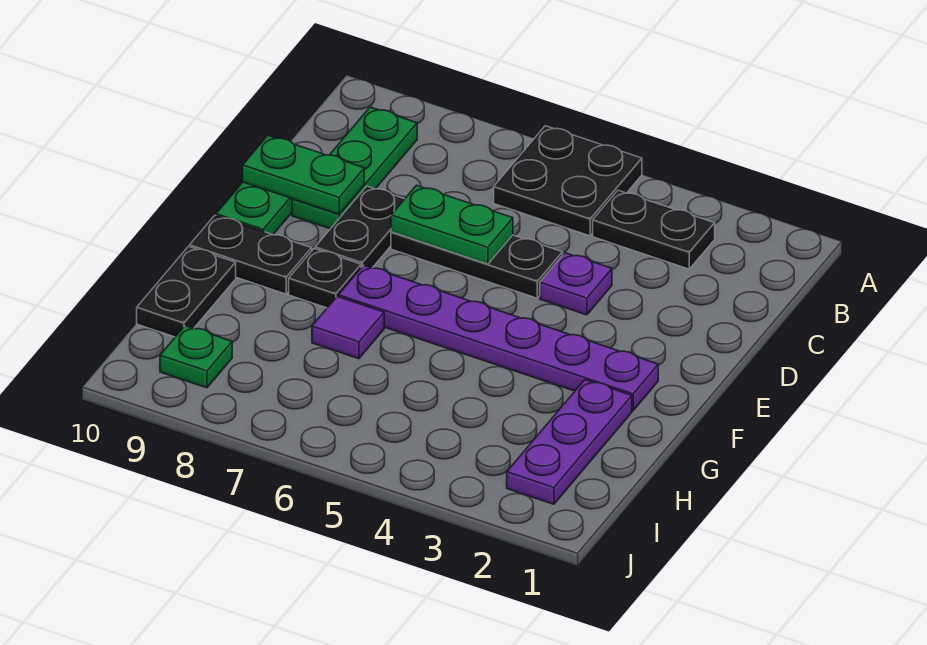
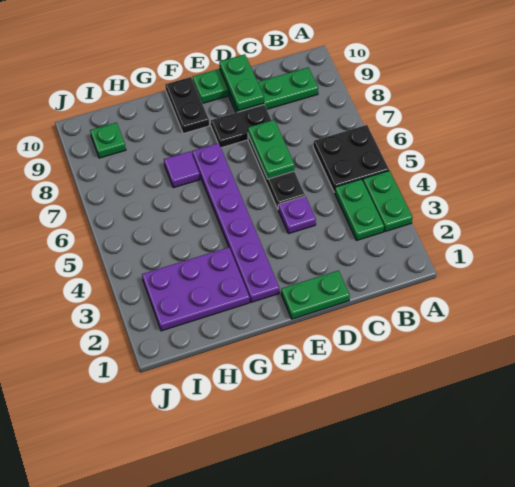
none -> green 1x2 plate [363,171,413,232]
black 1x2 plate [593,190,715,269] -> green 1x2 plate [335,179,384,240]
none -> green 1x2 plate [281,271,350,319]
black 1x1 plate [289,249,361,308] -> none
purple 1x3 plate [507,380,632,504] -> purple 2x3 plate [142,247,250,331]
black 1x2 plate [137,247,236,337] -> none

